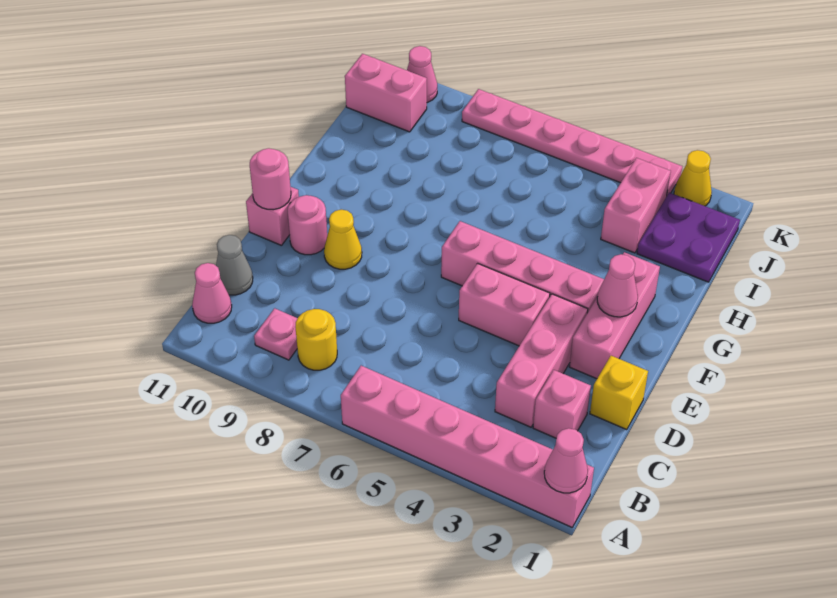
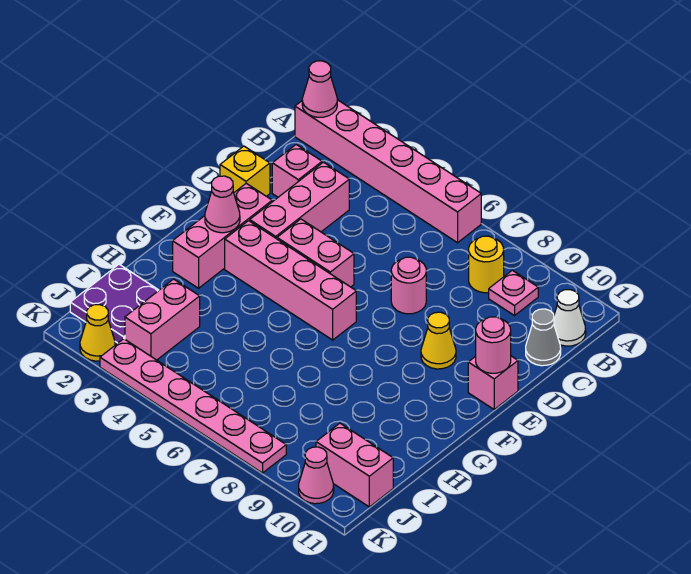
pink 1x1 cone [192,263,232,323] -> white 1x1 cone [554,290,586,346]
pink 1x1 round brick [288,195,327,255] -> pink 1x1 round brick moved to [391,257,426,314]

